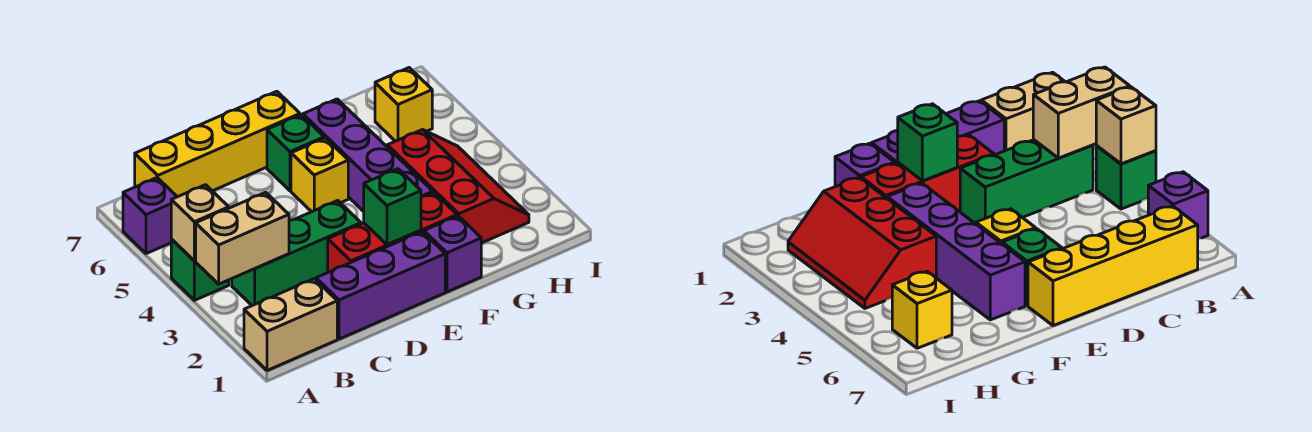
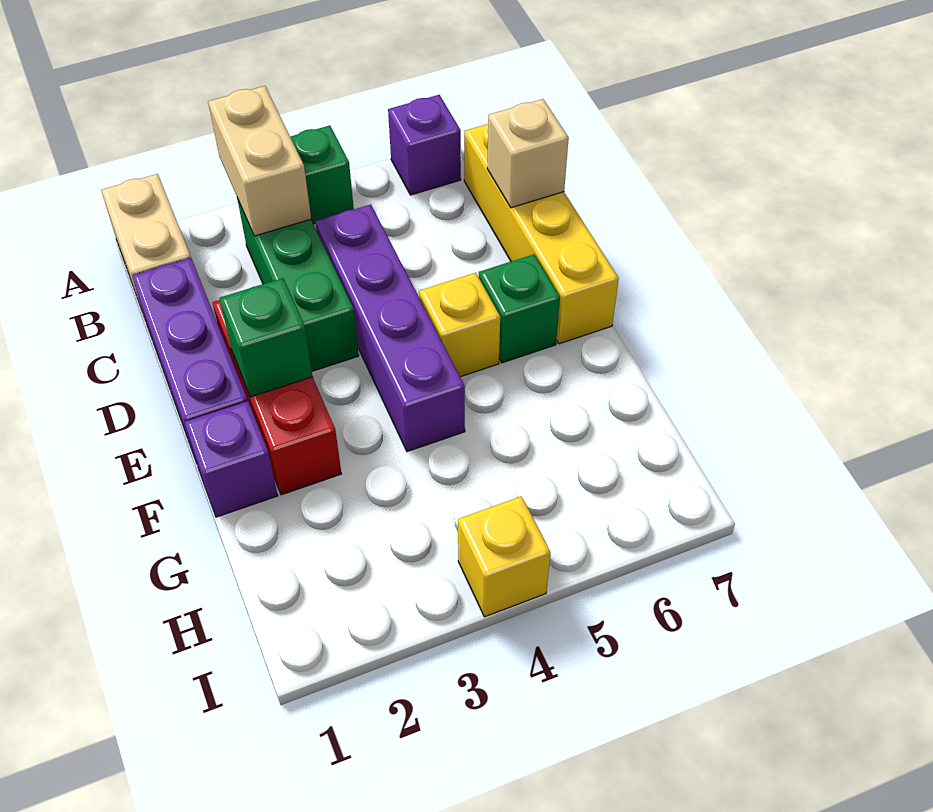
tan 1x1 brick [171,185,229,261] -> tan 1x1 brick moved to [487,99,569,208]
purple 1x4 brick [303,99,433,211] -> purple 1x4 brick turned to [315,204,465,452]
red 2x3 slope [387,130,529,243] -> none
yellow 1x1 brick [375,68,432,141] -> yellow 1x1 brick moved to [458,496,551,617]

